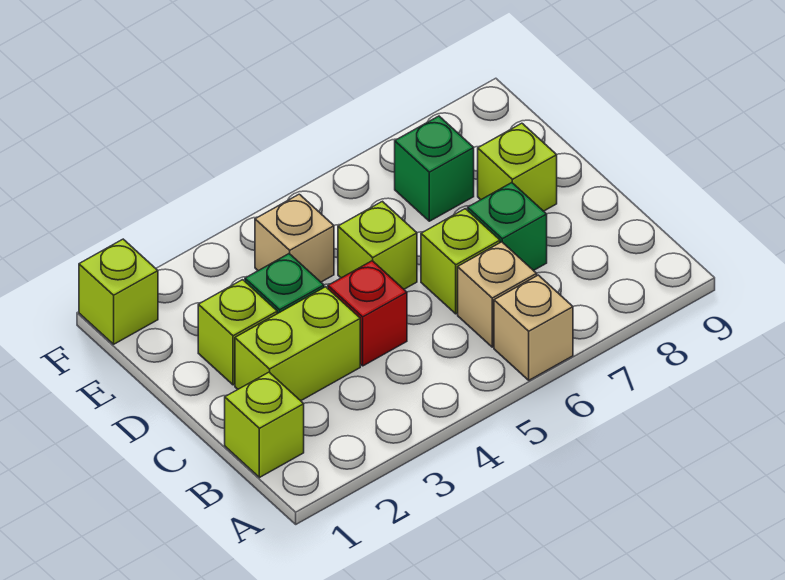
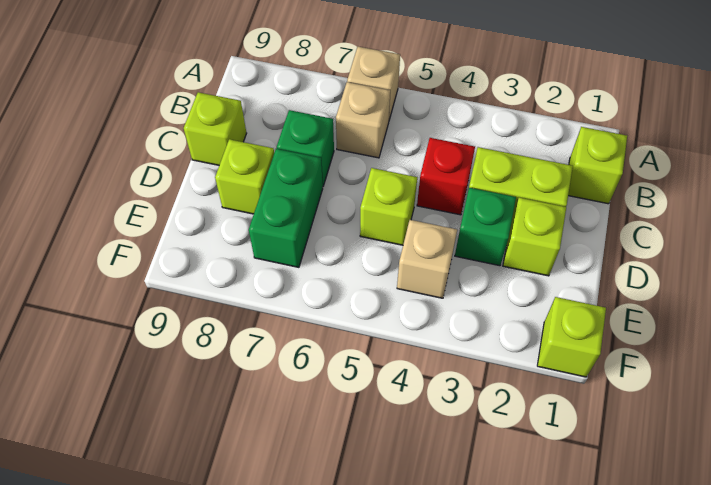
lime 1x1 brick [421,209,500,314] -> lime 1x1 brick moved to [184,92,247,165]
green 1x1 brick [395,116,474,221] -> green 1x2 brick [249,149,323,267]

